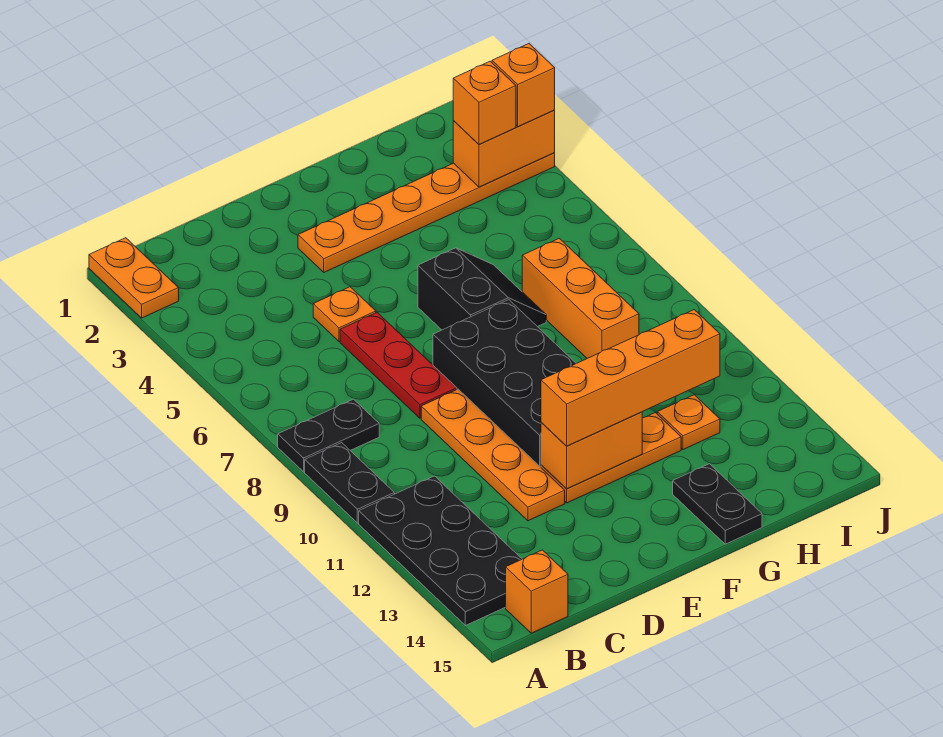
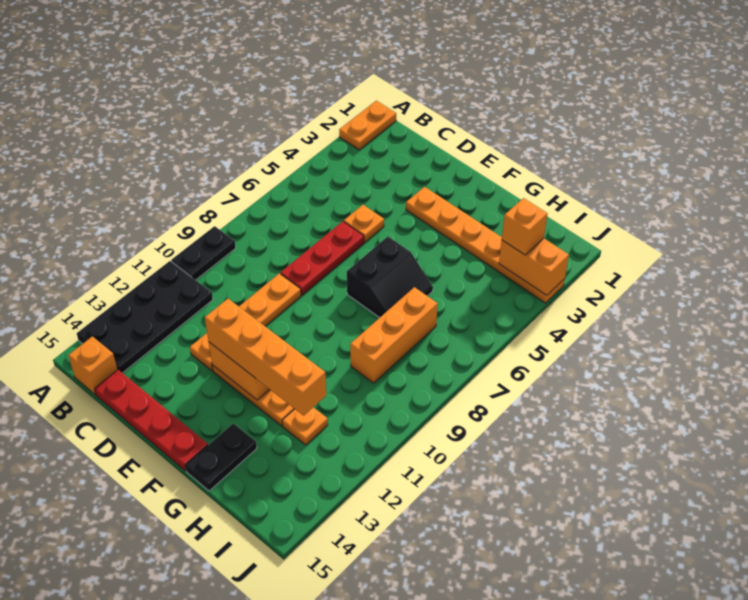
black 1x2 plate [278,399,379,472] -> none
none -> red 1x4 plate [95,370,208,471]
black 2x4 brick [433,300,576,467] -> none
orange 1x1 brick [492,44,555,127] -> none

